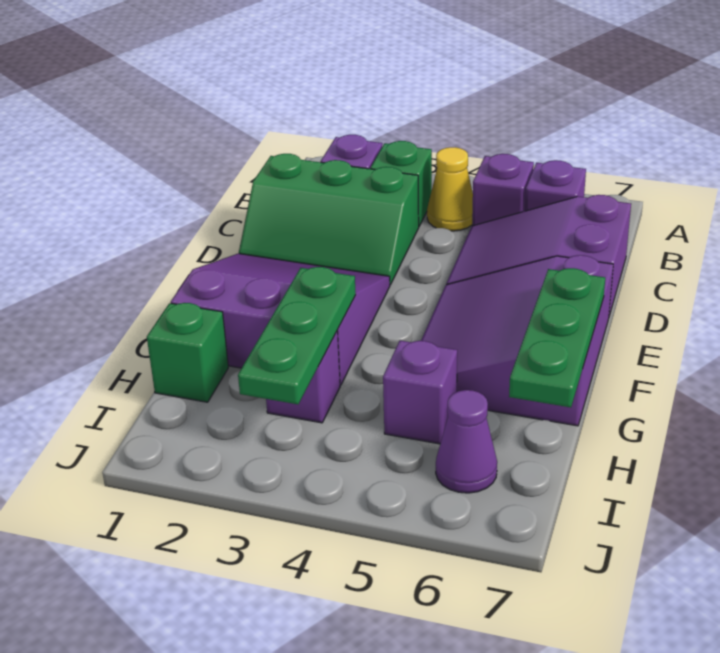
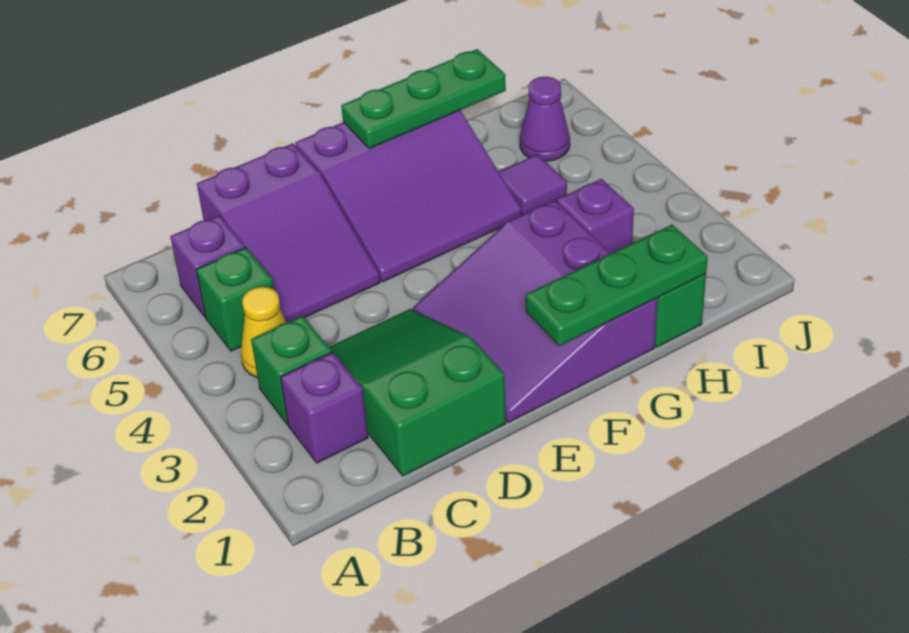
purple 1x1 brick [472,154,534,226] -> green 1x1 brick [196,247,274,351]
green 2x3 slope [239,154,419,285] -> green 2x3 slope turned to [329,309,506,476]
green 1x3 plate [238,267,356,404] -> green 1x3 plate moved to [526,225,708,346]
purple 1x1 brick [383,341,457,444] -> purple 1x1 tile [498,154,567,215]

